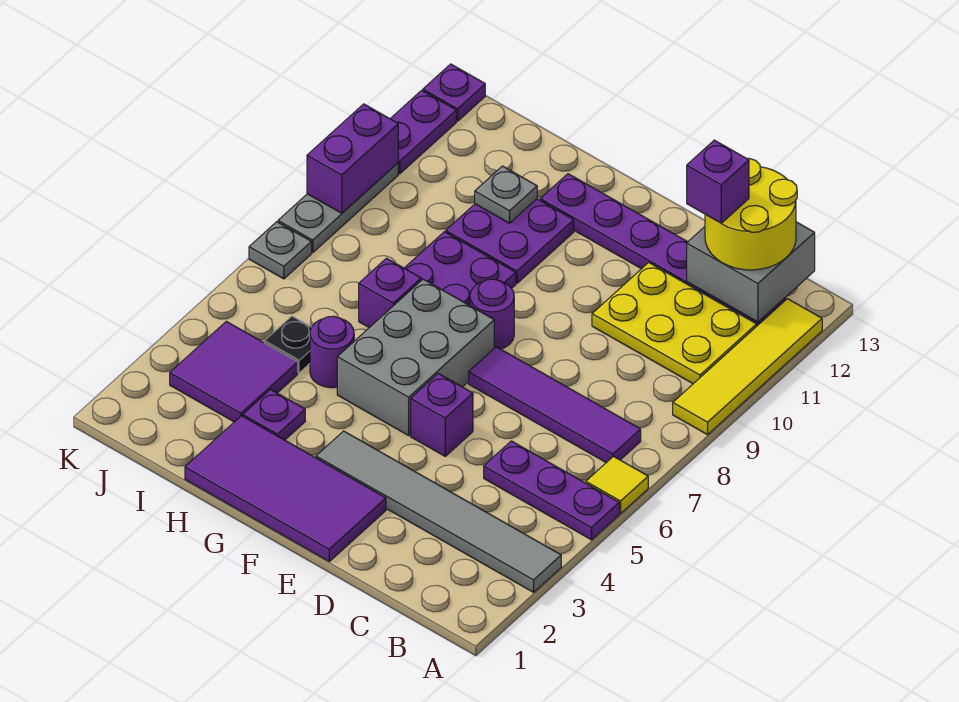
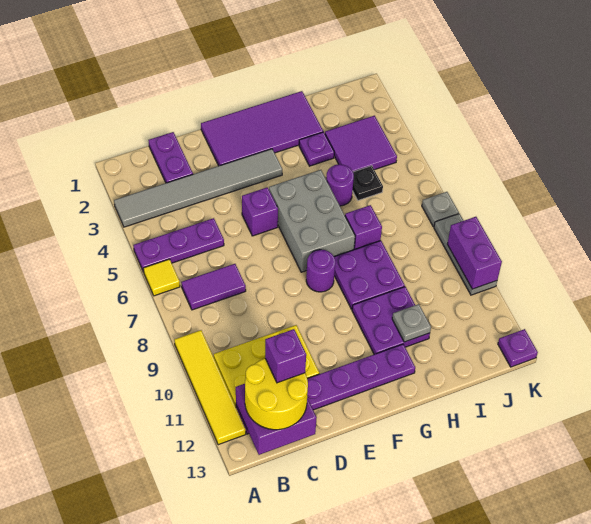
purple 1x4 tile [469,347,641,463] -> purple 1x2 tile [181,264,246,310]
grey 2x2 brick [687,222,815,322] -> purple 2x2 brick [236,384,317,455]
purple 1x2 plate [390,90,456,174] -> purple 1x2 plate moved to [148,132,193,183]

